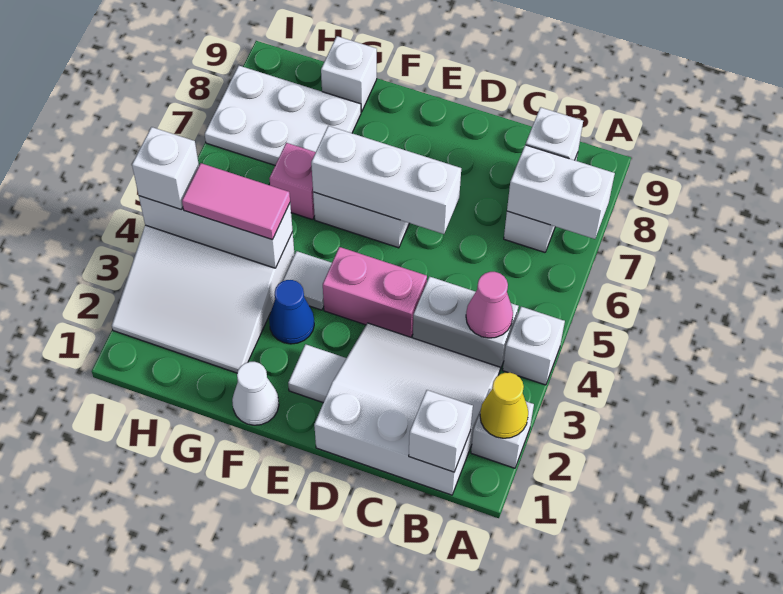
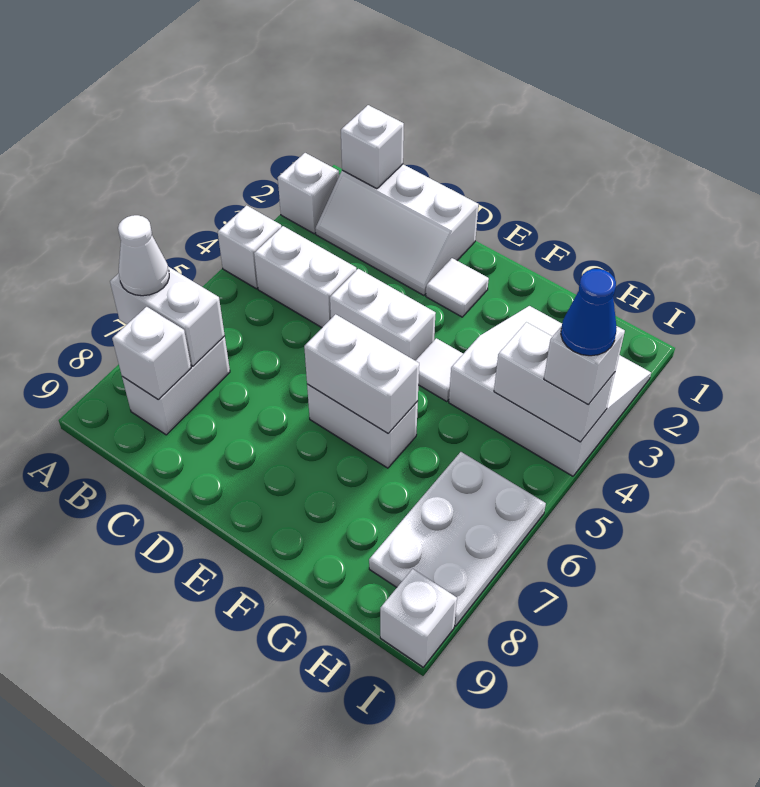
yellow 1x1 cone [480,373,528,438] -> none
white 3x3 slope [314,323,500,495] -> white 2x3 slope [315,164,478,295]
pink 1x1 cone [466,272,513,338] -> none
pink 1x2 brick [323,247,427,337] -> white 1x2 brick [330,269,436,361]
white 1x3 brick [311,126,461,234] -> white 1x2 brick [304,314,419,433]
white 1x1 cone [232,362,279,425] -> white 1x1 cone moved to [118,215,169,296]
blue 1x1 cone [269,280,314,344] -> blue 1x1 cone moved to [561,269,617,356]
white 1x3 brick [139,196,293,268] -> white 1x2 brick [494,322,615,442]
pink 1x2 tile [182,163,290,240] -> none
pink 1x1 brick [269,143,316,220] -> none
white 2x3 plate [205,66,361,165] -> white 2x3 plate turned to [369,452,546,626]
white 1x1 brick [321,36,377,112] -> white 1x1 brick moved to [380,569,457,667]

